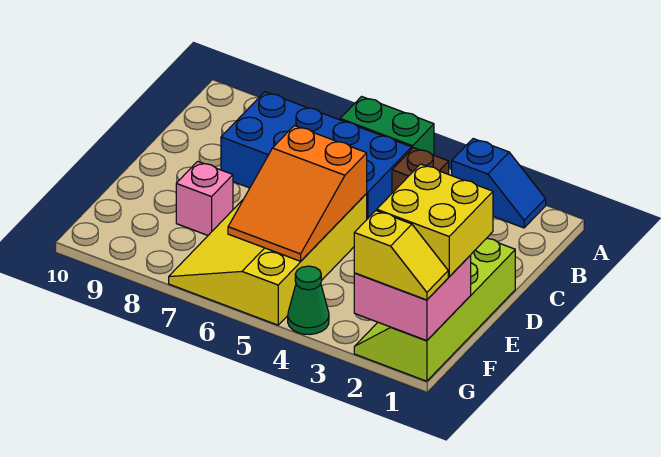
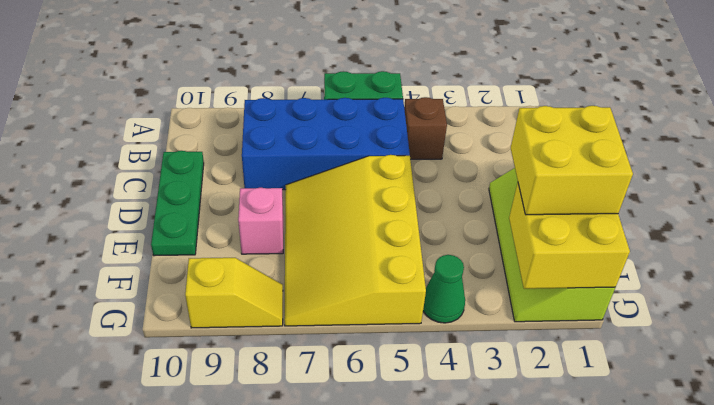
blue 1x2 slope [452,139,546,228] -> none
none -> green 1x3 plate [151,151,204,256]
orange 2x3 slope [228,126,367,261] -> none
pink 2x2 brick [354,255,471,341] -> yellow 2x2 brick [509,183,630,289]
yellow 1x2 slope [354,211,448,300] -> yellow 1x2 slope moved to [185,258,283,328]

